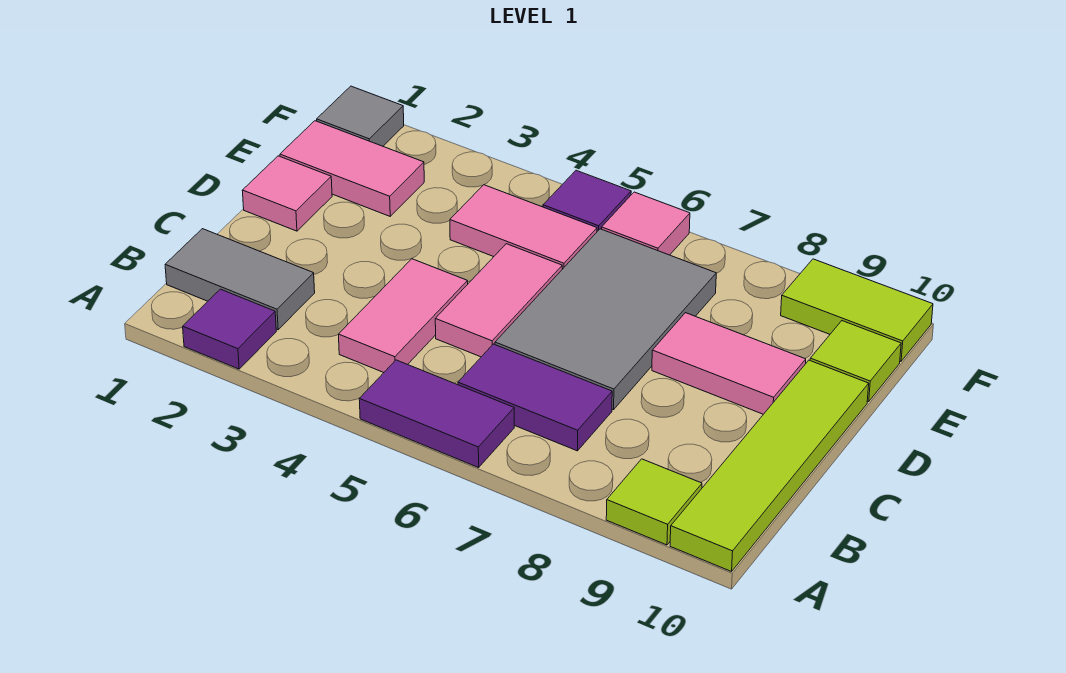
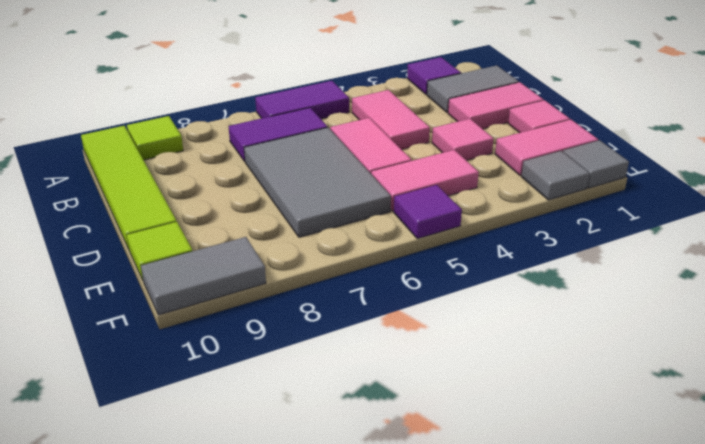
pink 1x2 tile [652,313,806,414] -> pink 1x2 tile moved to [448,82,543,129]
none -> grey 1x1 tile [521,151,590,200]
pink 1x1 tile [602,192,690,255] -> pink 1x1 tile moved to [432,119,494,160]
lime 1x2 tile [781,259,933,361] -> grey 1x2 tile [141,237,266,315]

